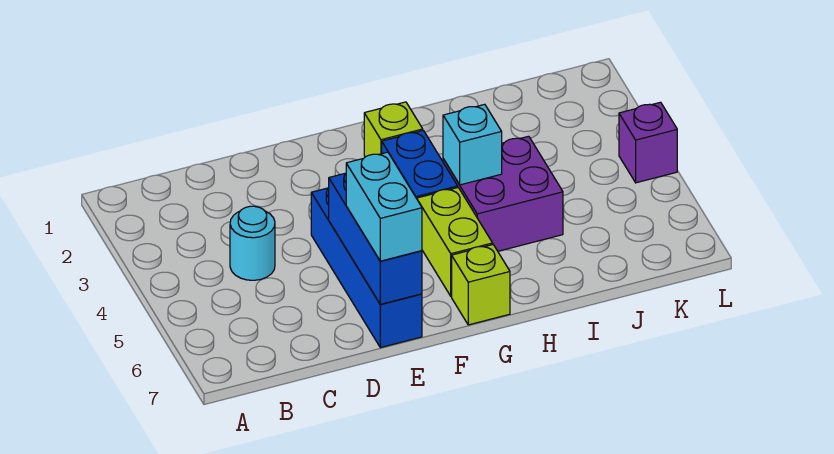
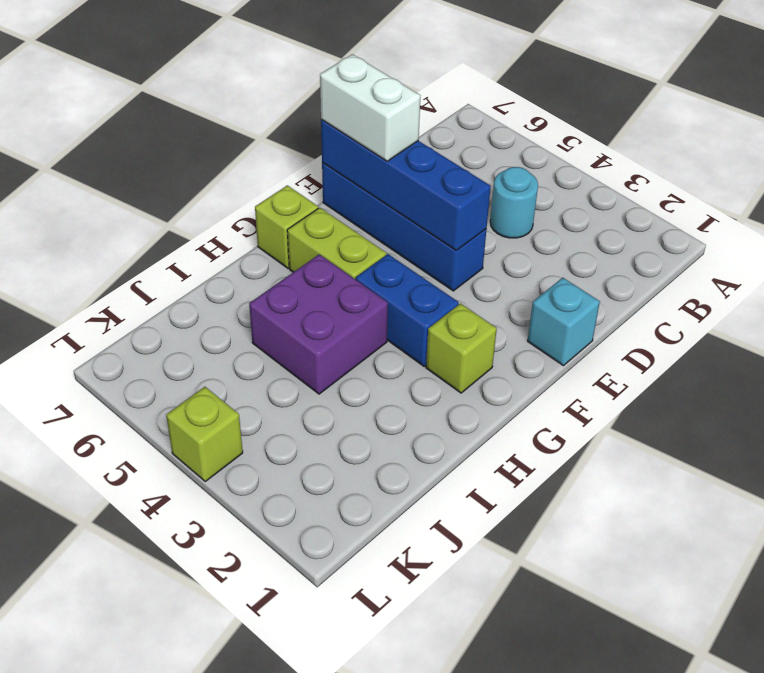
blue 1x3 brick [329,173,422,304] -> blue 1x4 brick [321,119,491,250]
cyan 1x2 brick [346,152,422,261] -> white 1x2 brick [320,54,420,161]
cyan 1x1 brick [443,104,502,185] -> cyan 1x1 brick moved to [528,278,600,366]
purple 1x1 brick [619,102,677,183] -> lime 1x1 brick [166,387,243,481]

